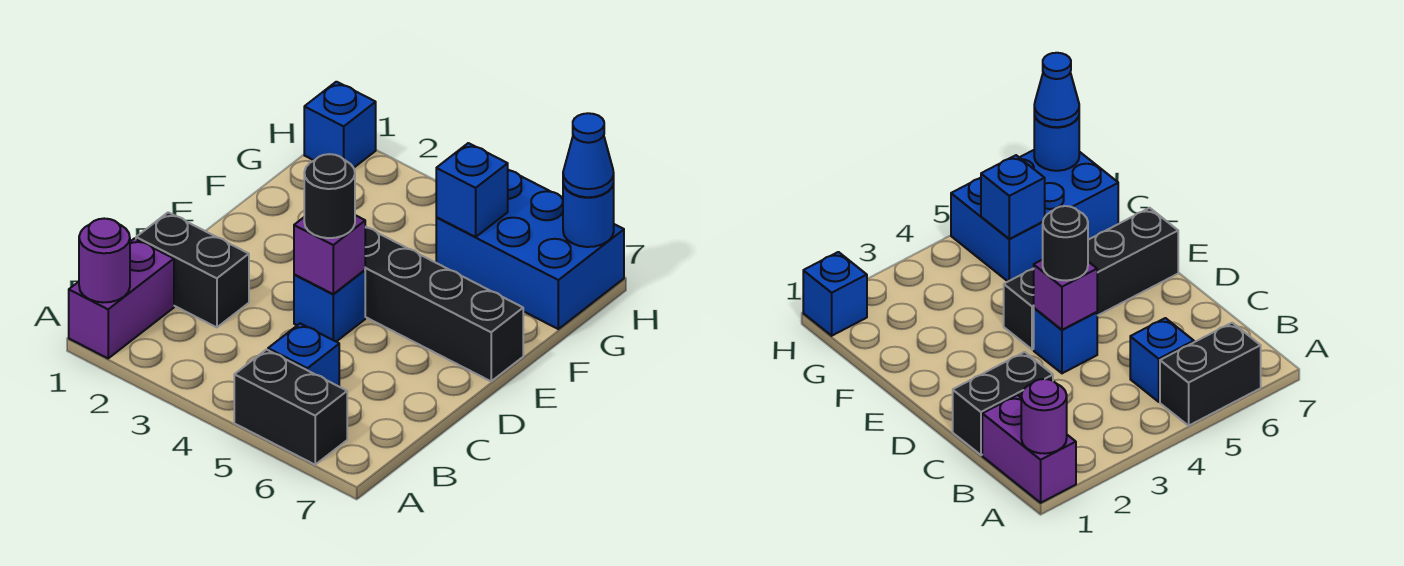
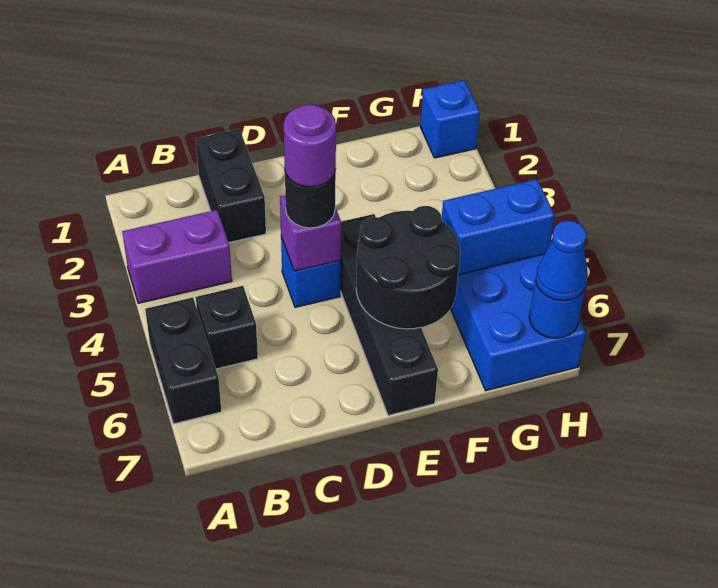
purple 1x2 brick [69,238,174,358] -> purple 1x2 brick moved to [122,210,232,303]
purple 1x1 round brick [79,219,130,302] -> purple 1x1 round brick moved to [284,104,336,187]
blue 1x1 brick [268,324,339,386] -> black 1x1 brick [196,286,258,369]
none -> black 2x2 round brick [356,206,460,329]
blue 1x1 brick [436,143,508,237] -> blue 1x2 brick [442,179,555,275]

